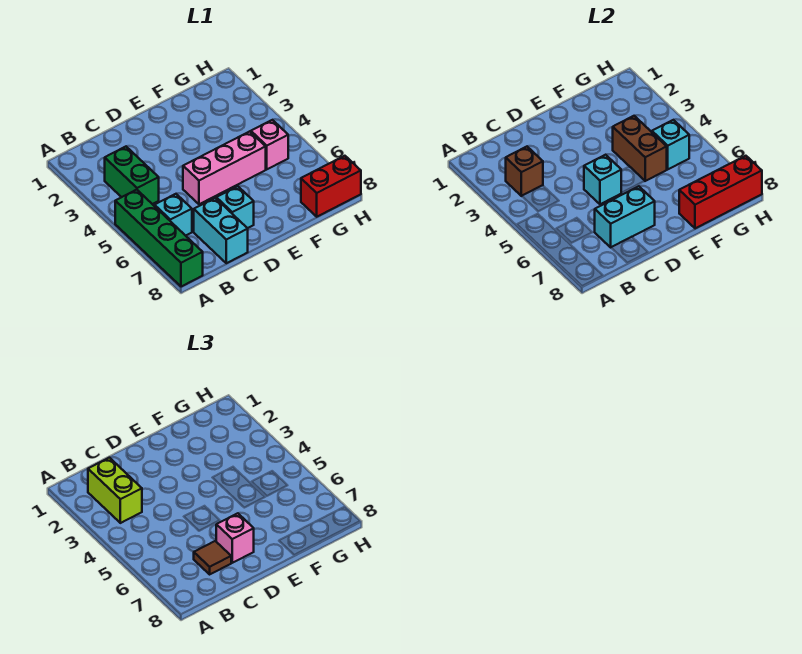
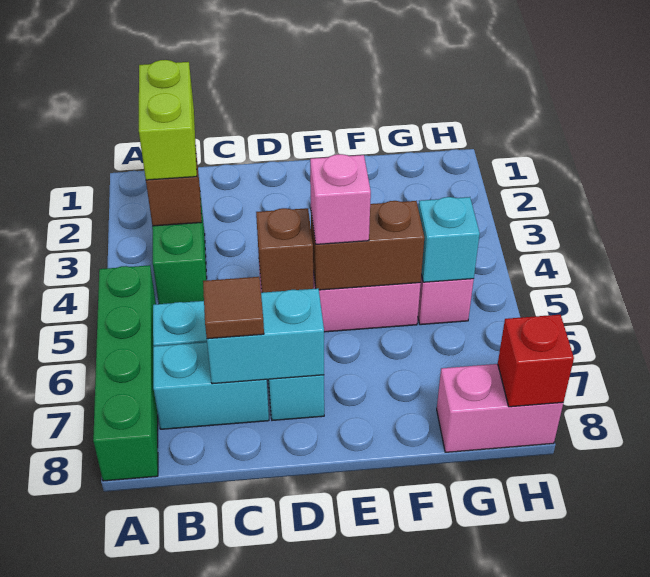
cyan 1x2 brick [194,198,248,263] -> cyan 1x2 brick turned to [153,342,269,429]
cyan 1x1 brick [584,155,622,204] -> brown 1x1 brick [256,208,313,293]
pink 1x1 brick [216,513,254,563] -> pink 1x1 brick moved to [310,154,371,244]
brown 1x2 brick [613,116,667,181] -> brown 1x2 brick turned to [311,201,424,290]
red 1x3 brick [679,156,762,228] -> red 1x1 brick [498,315,574,407]
red 1x2 brick [301,156,361,217] -> pink 1x2 brick [437,364,563,452]

